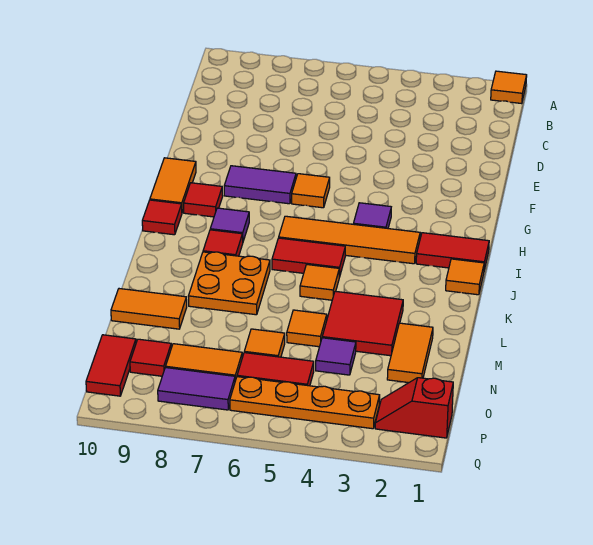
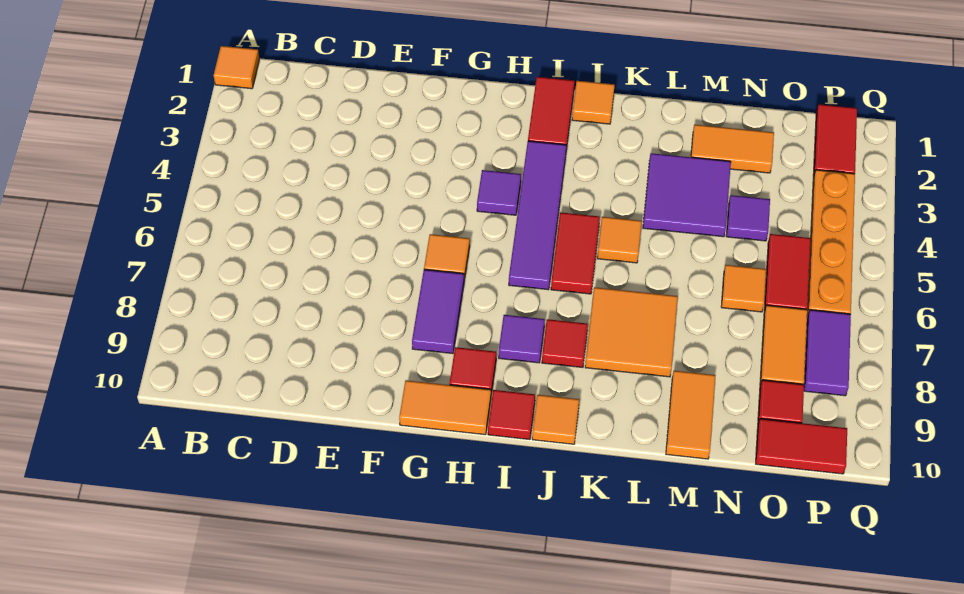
orange 1x4 tile [279,216,420,264] -> purple 1x4 tile [509,141,566,290]
orange 2x2 plate [188,252,270,315] -> orange 2x2 tile [585,287,678,377]
red 2x2 tile [322,291,403,356] -> purple 2x2 tile [643,153,731,237]
orange 1x1 tile [287,310,327,347] -> orange 1x1 tile moved to [532,395,579,444]
red 1x2 slope [375,378,453,438] -> red 1x2 tile [813,104,857,177]

